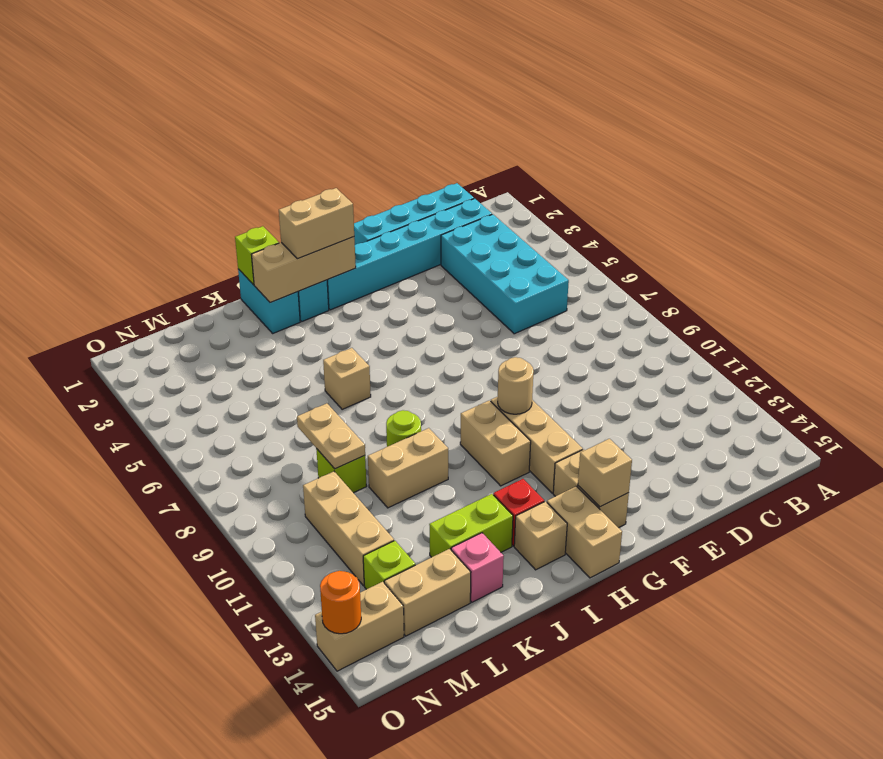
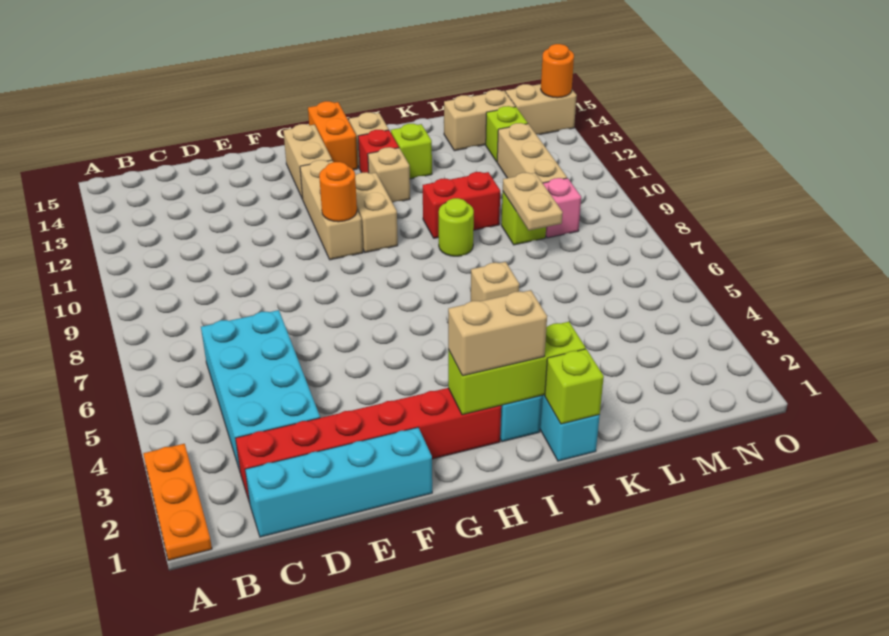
none -> orange 1x3 plate [143,444,212,560]
cyan 1x6 brick [327,199,492,310] -> red 1x6 brick [235,388,501,503]
tan 1x1 round brick [498,357,533,414] -> orange 1x1 round brick [319,162,357,222]
tan 1x1 brick [578,439,632,507] -> tan 1x1 brick moved to [368,147,410,203]
tan 1x3 brick [251,237,356,303] -> lime 1x3 brick [448,322,586,415]
tan 1x2 brick [547,486,622,578] -> orange 1x2 brick [308,101,358,170]
tan 1x2 brick [368,428,448,508] -> red 1x2 brick [423,172,500,238]
lime 1x2 brick [429,494,513,557] -> lime 1x1 brick [391,124,432,179]
pink 1x1 brick [451,533,504,602] -> pink 1x1 brick moved to [543,178,581,238]

